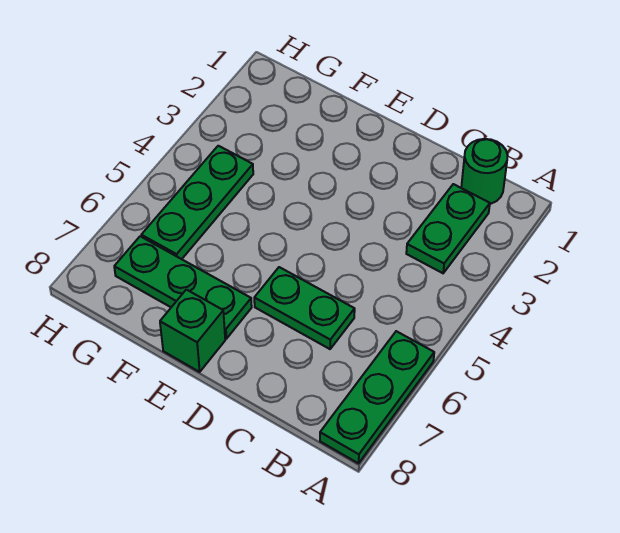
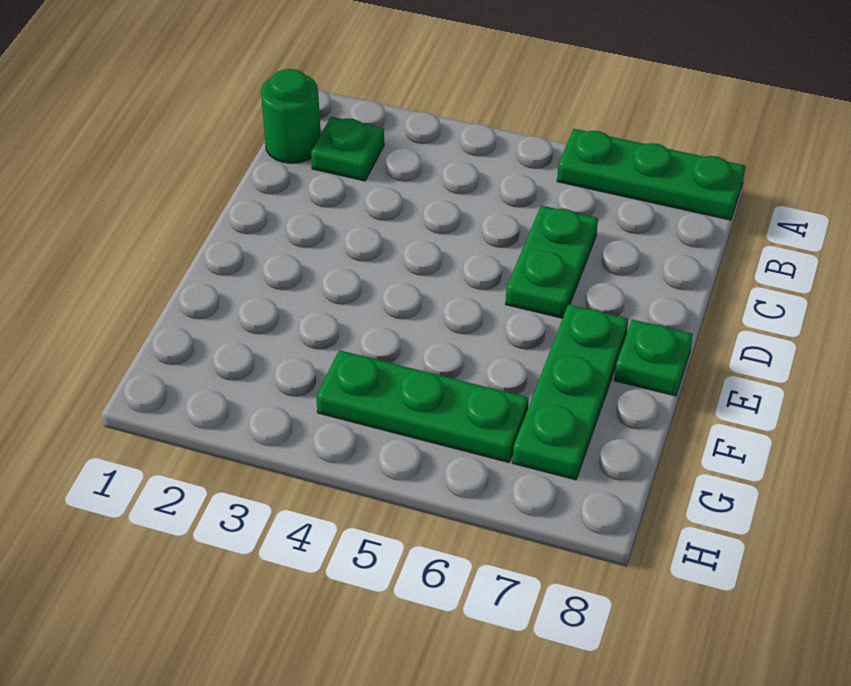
green 1x2 plate [406,184,490,273] -> green 1x1 plate [311,117,384,181]
green 1x1 brick [160,290,225,372] -> green 1x1 plate [614,320,693,396]

